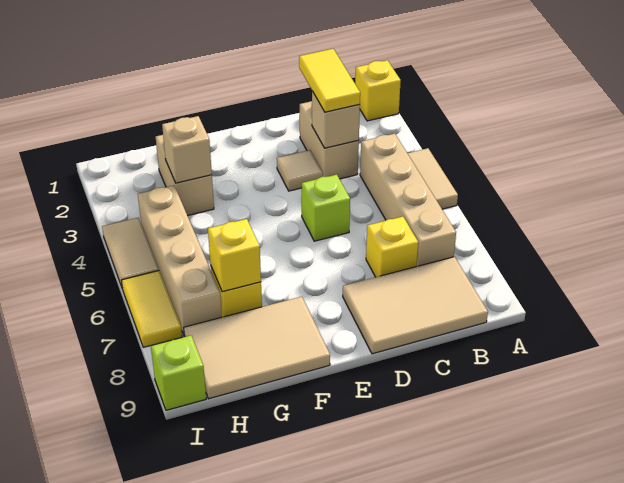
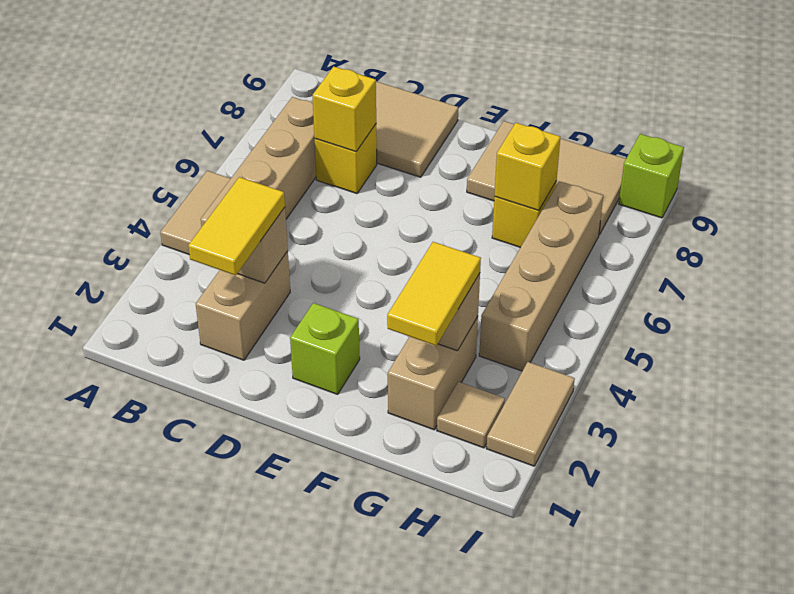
yellow 1x1 brick [355,60,401,121] -> yellow 1x1 brick moved to [313,66,376,152]
tan 1x1 tile [277,150,323,191] -> tan 1x1 tile moved to [437,382,505,448]
lime 1x1 brick [302,175,350,241] -> lime 1x1 brick moved to [290,303,360,394]
tan 1x2 tile [102,218,159,289] -> tan 1x2 tile moved to [486,362,575,466]
yellow 1x2 tile [121,271,182,347] -> yellow 1x2 tile moved to [387,242,481,346]

